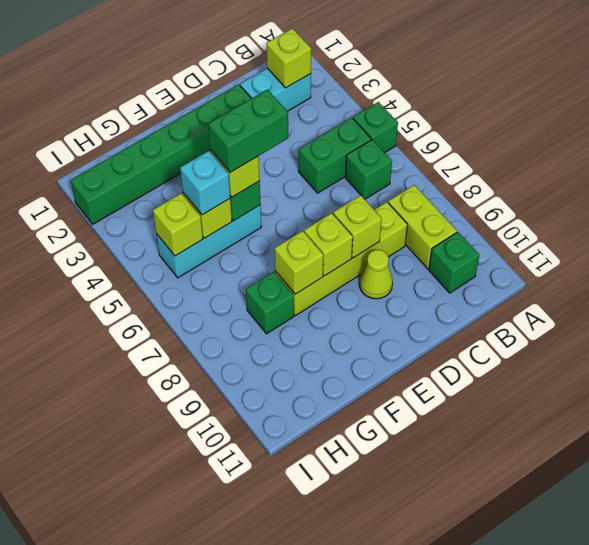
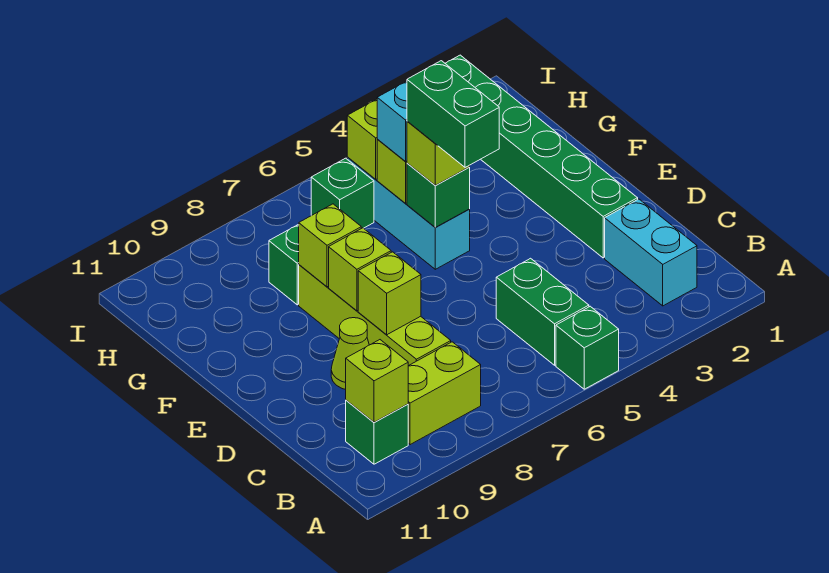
lime 1x1 brick [267,28,311,88] -> lime 1x1 brick moved to [346,340,408,422]
green 1x1 brick [345,140,392,199] -> green 1x1 brick moved to [311,158,374,228]

